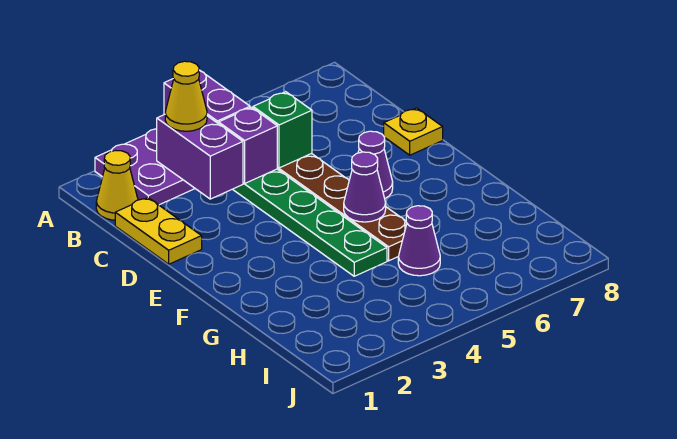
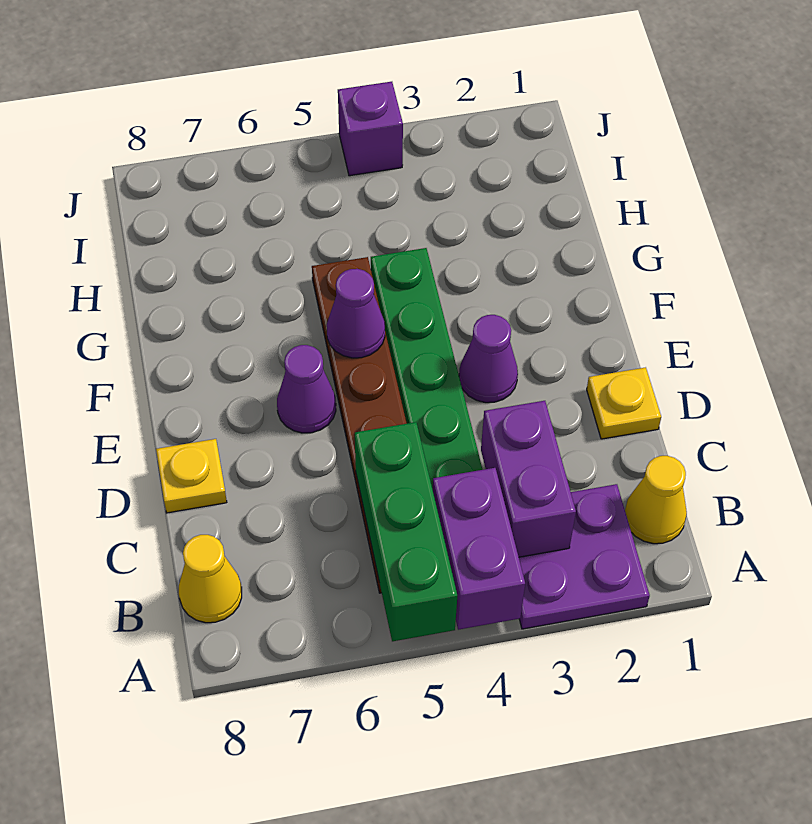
yellow 1x1 cone [165,61,207,131] -> yellow 1x1 cone moved to [179,535,242,623]
yellow 1x2 plate [115,198,202,264] -> yellow 1x1 plate [587,367,661,439]
purple 1x1 brick [219,107,277,184] -> purple 1x1 brick moved to [338,82,403,176]
green 1x1 brick [253,92,312,168] -> green 1x3 brick [355,422,457,641]
purple 1x1 cone [398,206,440,276] -> purple 1x1 cone moved to [459,315,518,403]

